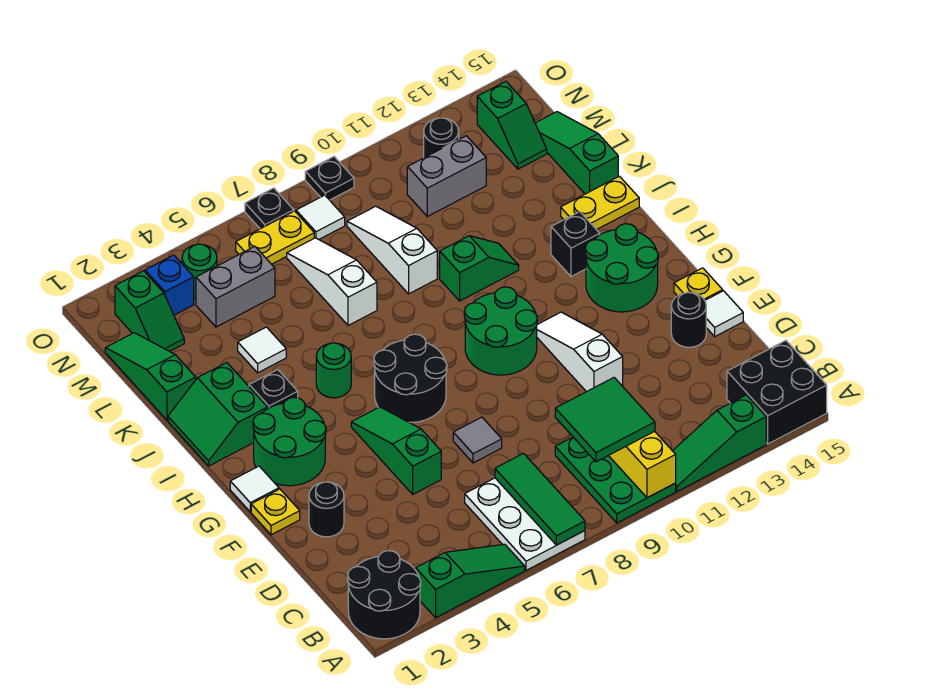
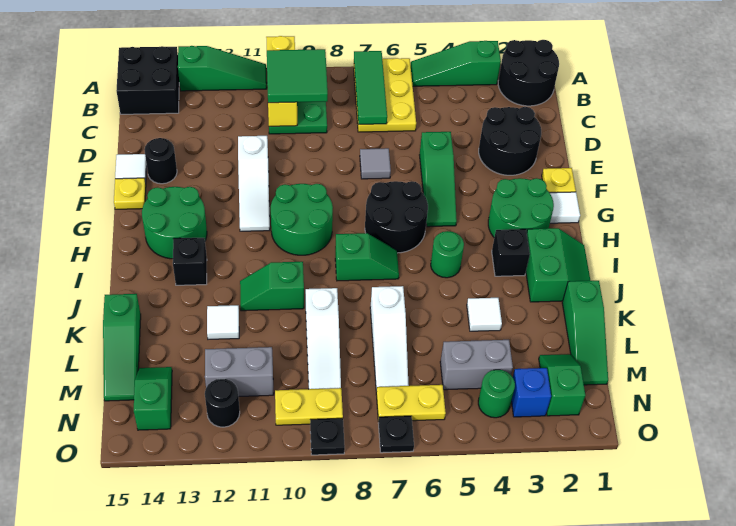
white 2x3 plate [465,478,585,570] -> yellow 2x3 plate [354,58,416,132]
black 1x1 round brick [309,482,344,537] -> black 2x2 round brick [479,107,541,175]
none -> green 1x2 slope [335,233,399,281]
yellow 1x2 plate [561,176,639,230] -> yellow 1x2 plate moved to [275,388,343,425]
white 1x1 tile [296,195,345,239] -> white 1x1 tile moved to [207,305,239,339]

